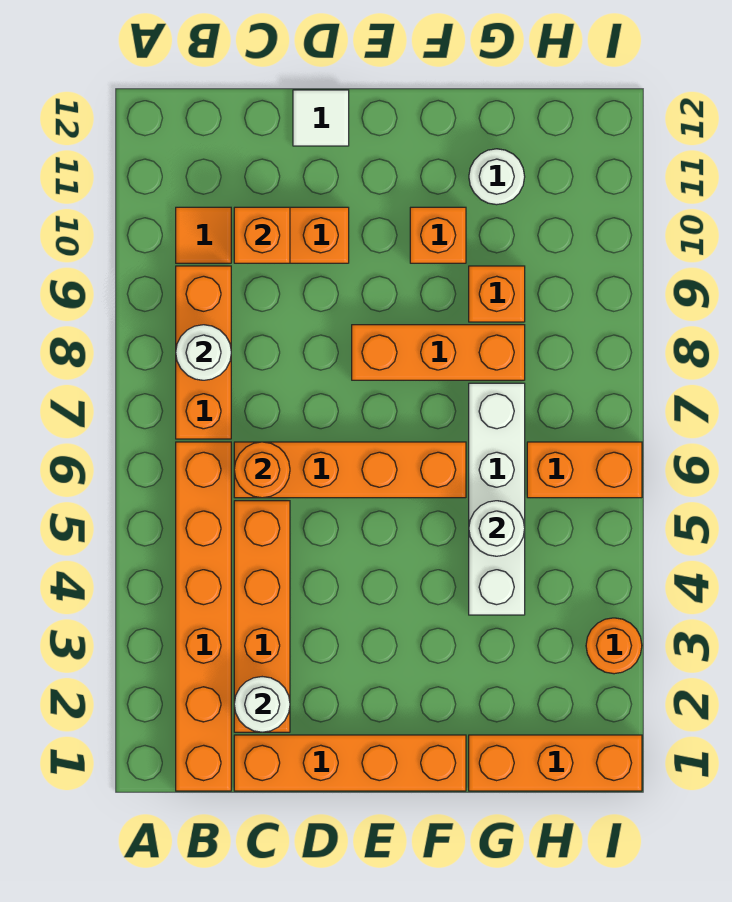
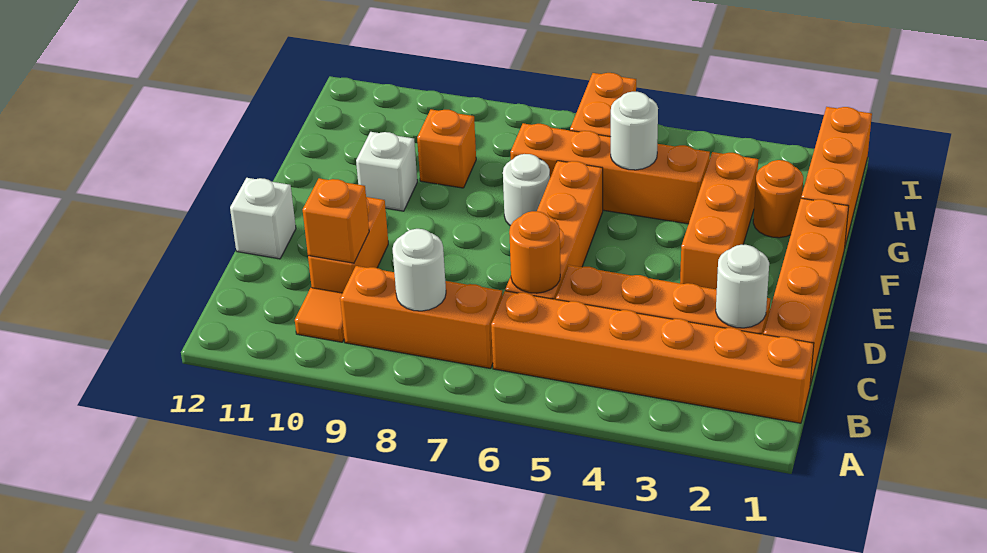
white 1x1 tile [293,90,349,146] -> white 1x1 brick [230,178,296,259]
orange 1x3 brick [352,325,525,380] -> orange 1x3 brick moved to [680,152,758,289]
orange 1x1 brick [410,207,466,263] -> white 1x1 brick [356,132,417,211]
white 1x4 brick [469,383,525,615] -> orange 1x4 brick [510,123,710,224]
white 1x1 round brick [469,149,525,205] -> white 1x1 round brick moved to [503,154,550,226]
orange 1x1 round brick [586,618,642,674] -> orange 1x1 round brick moved to [753,160,803,238]

